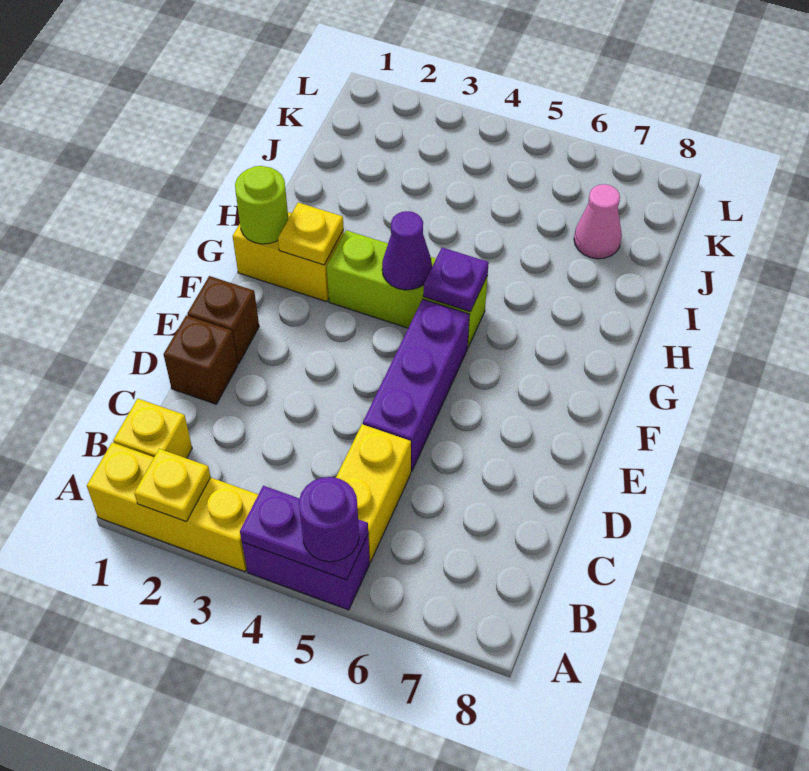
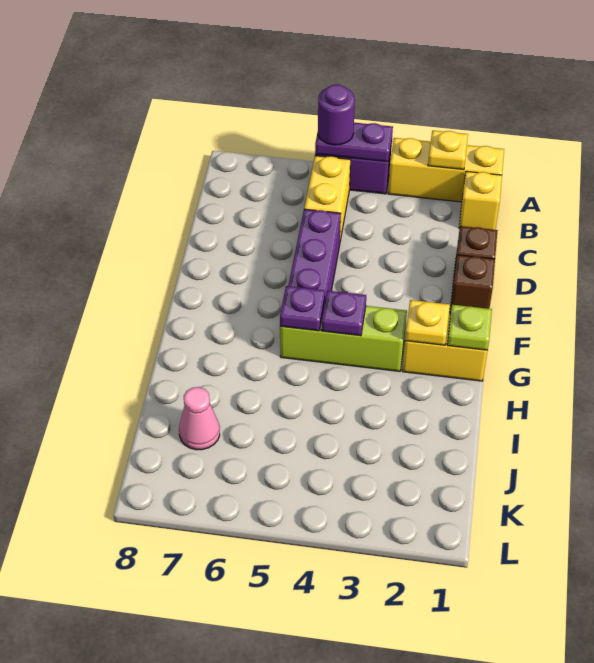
lime 1x1 round brick [235,166,288,244] -> lime 1x1 plate [447,305,492,350]
purple 1x1 cone [382,211,432,290] -> purple 1x1 plate [321,291,366,336]

